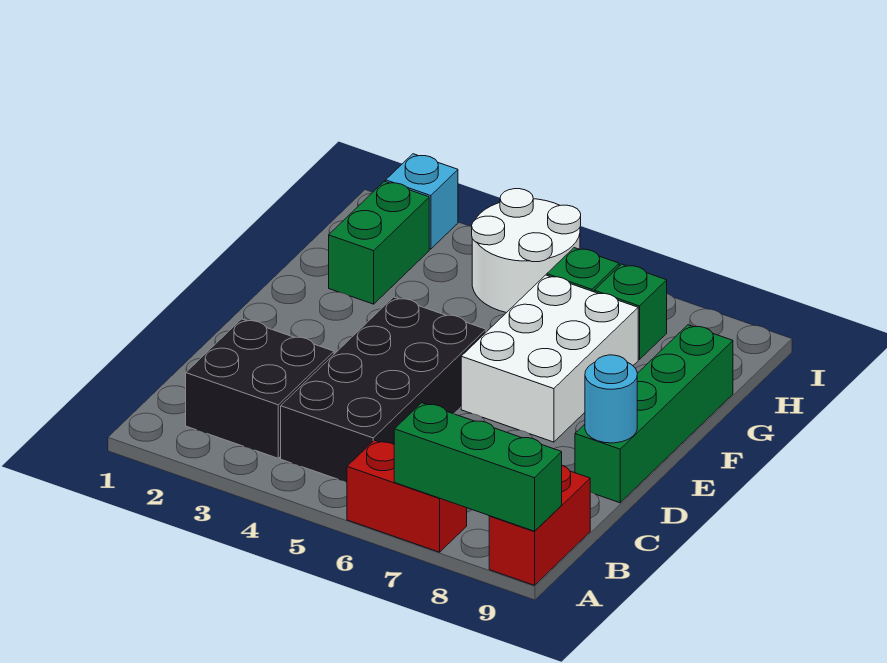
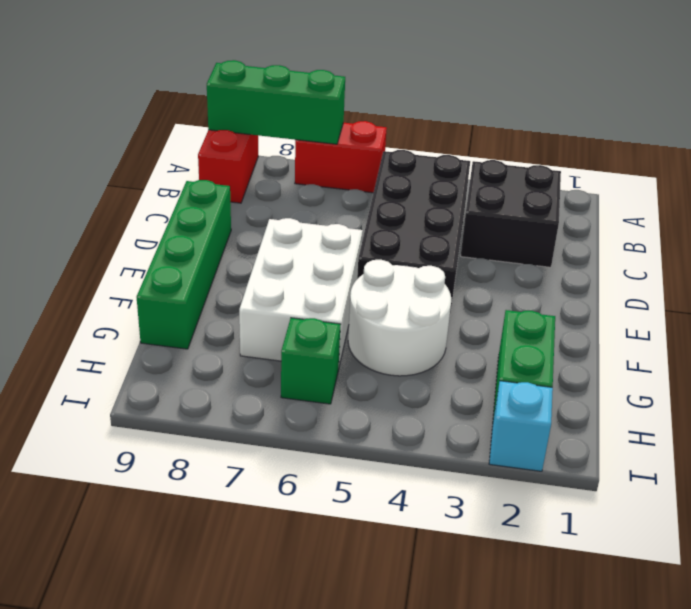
cyan 1x1 round brick [585,355,637,443] -> none
white 2x2 round brick [472,189,581,313] -> white 2x2 round brick moved to [348,260,451,376]
green 1x1 brick [594,264,667,359] -> none

